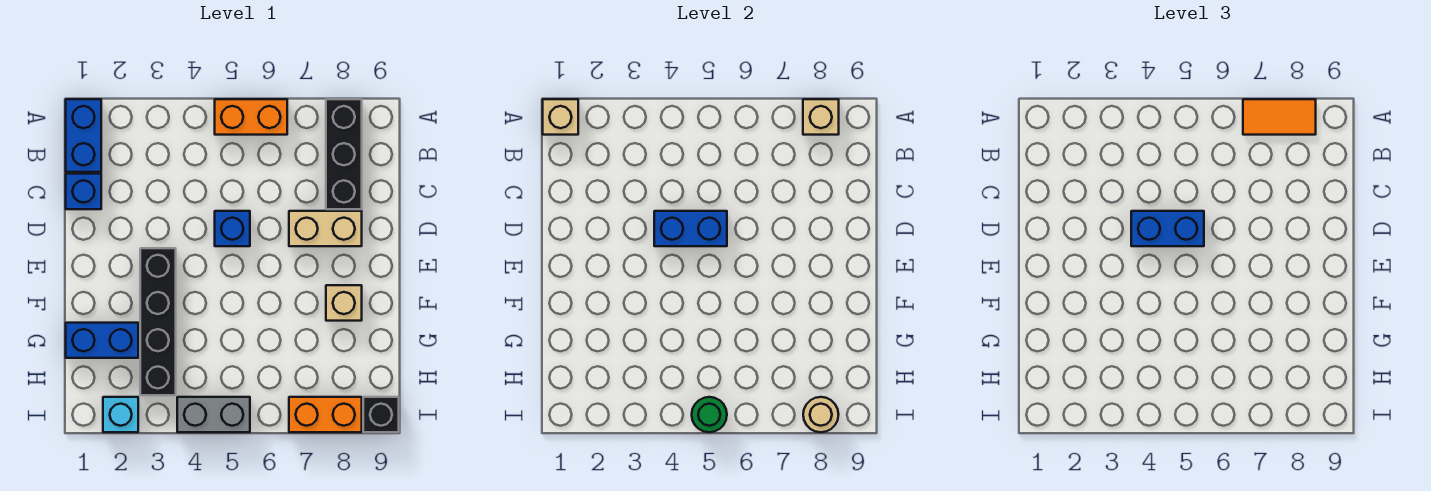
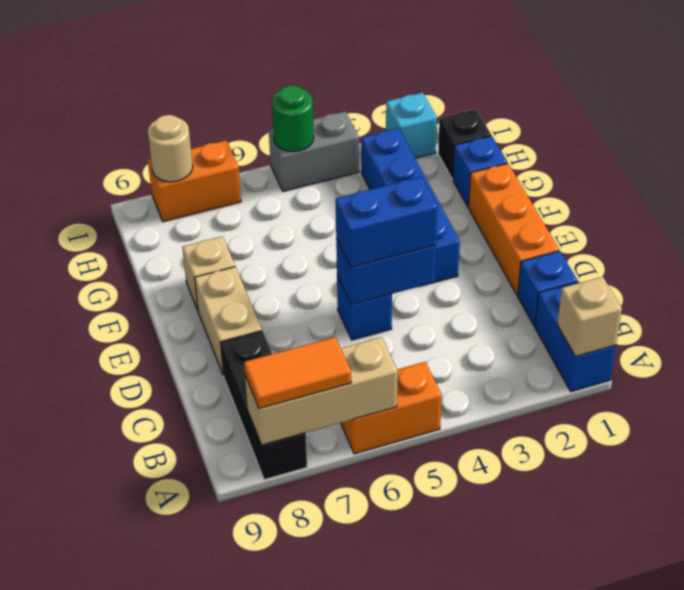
tan 1x1 brick [803,99,839,135] -> tan 1x3 brick [245,337,398,445]
none -> orange 1x3 brick [469,163,559,295]
tan 1x2 brick [289,211,362,246] -> tan 1x2 brick turned to [195,267,262,374]
black 1x4 brick [140,248,176,395] -> blue 1x4 brick [361,128,460,282]
blue 1x2 brick [66,323,138,358] -> blue 1x1 brick [453,136,507,207]
black 1x1 brick [363,397,399,432] -> black 1x1 brick moved to [438,109,491,179]

